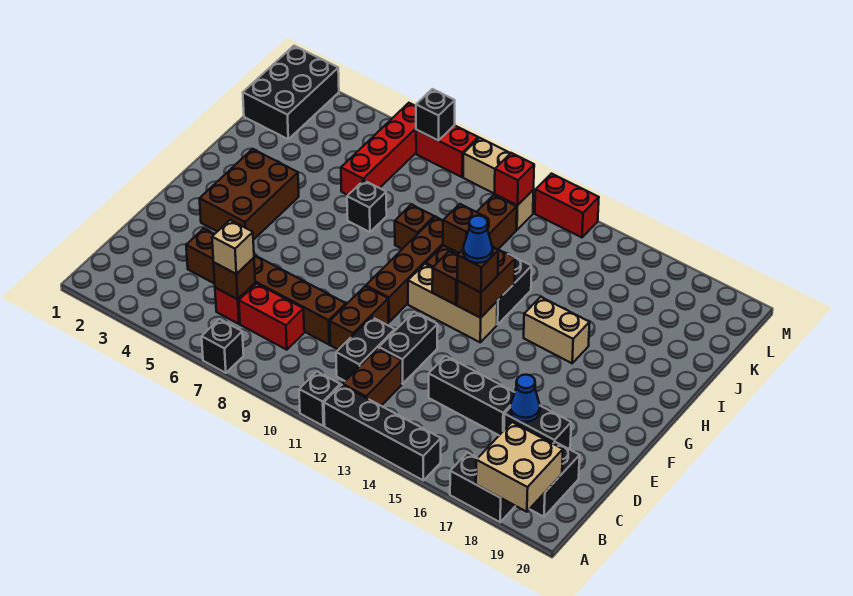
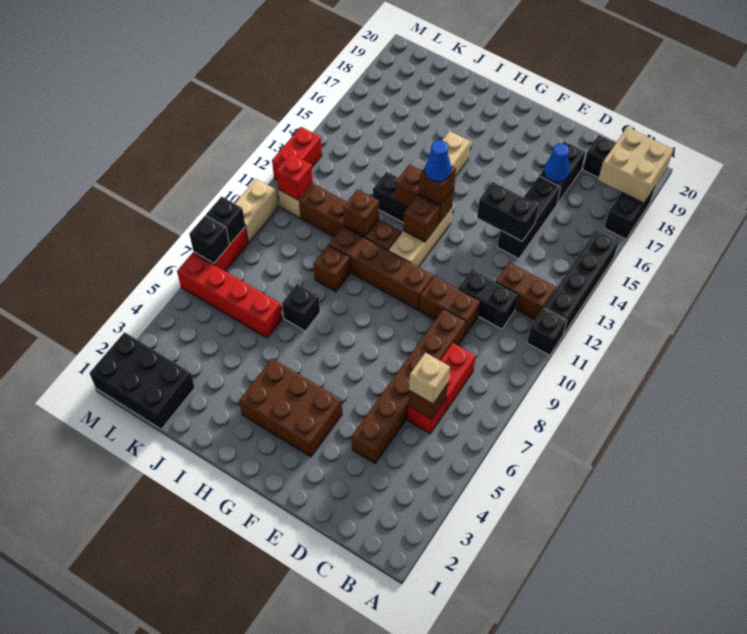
black 1x1 brick [202,319,244,373] -> black 1x1 brick moved to [206,197,245,244]
black 1x2 brick [379,312,437,384] -> black 1x2 brick moved to [477,182,538,241]

